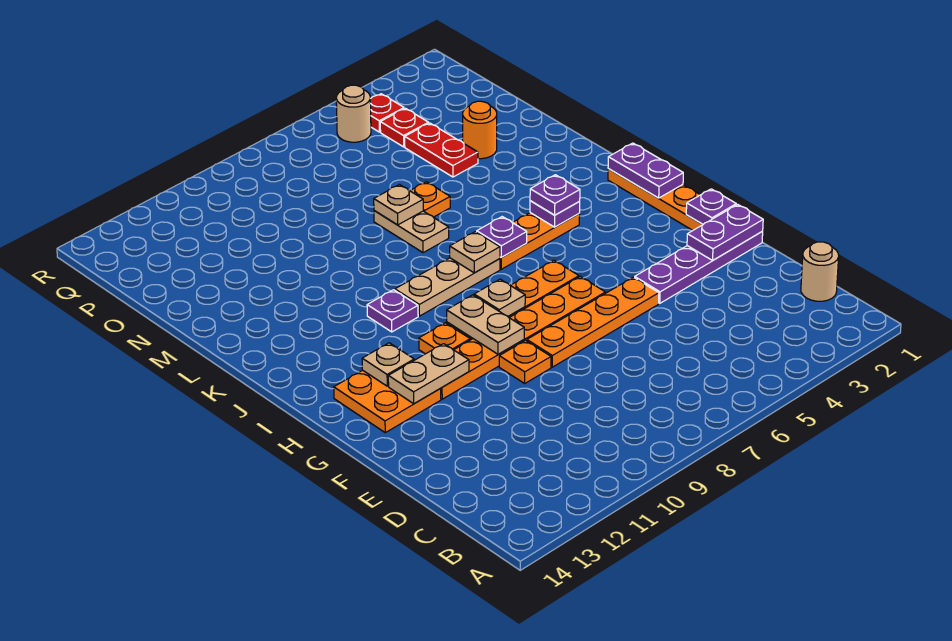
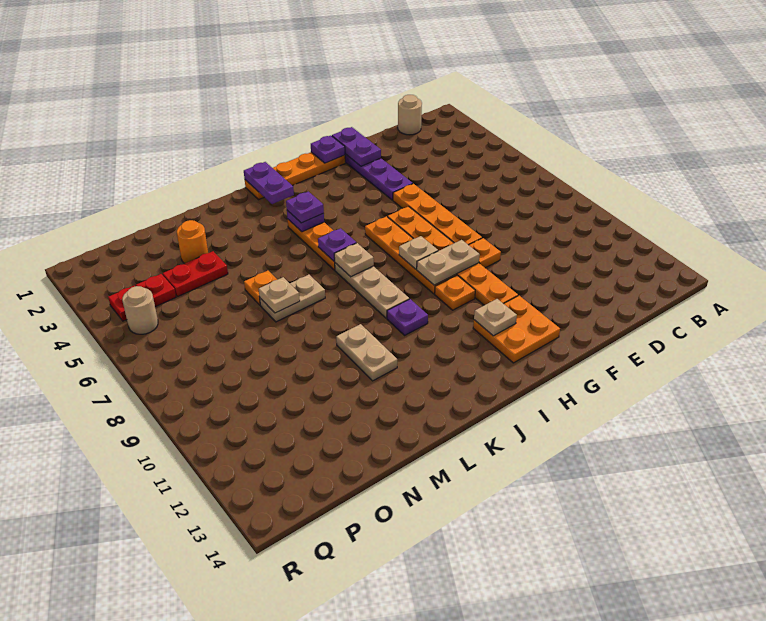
tan 1x2 plate [388,344,469,404] -> tan 1x2 plate moved to [336,324,397,381]
purple 1x2 plate [608,143,683,198] -> purple 1x2 plate turned to [244,162,294,204]

